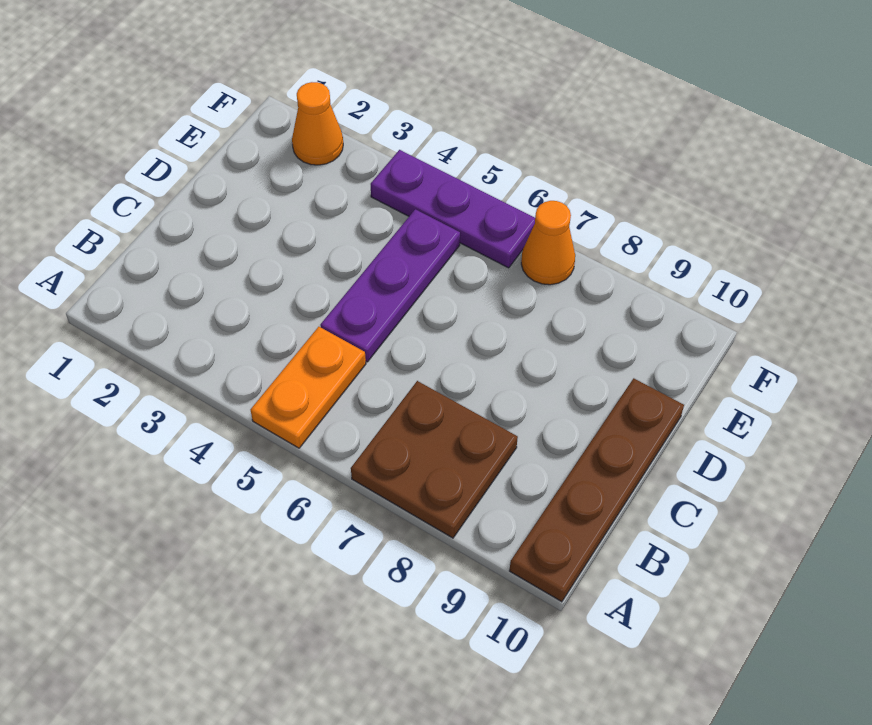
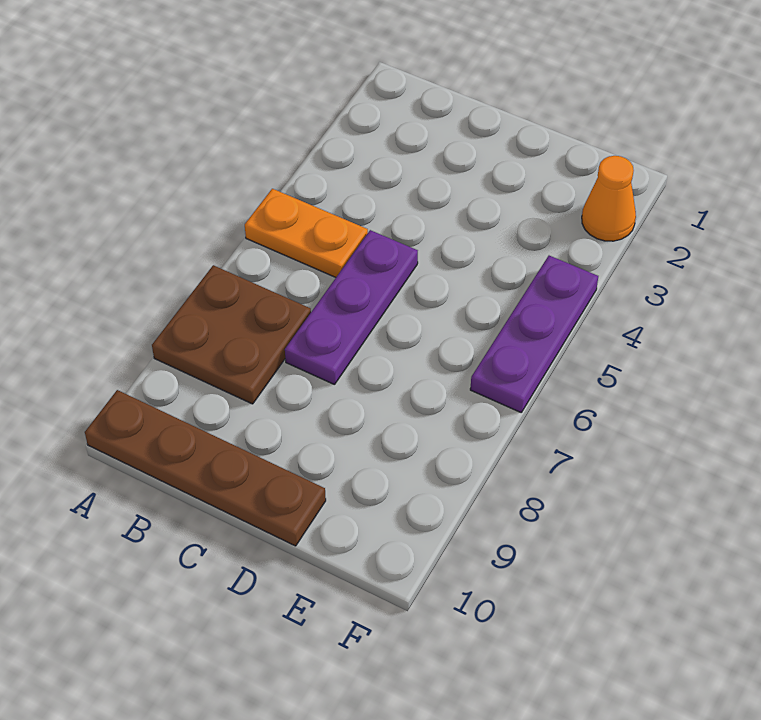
purple 1x3 plate [320,209,460,362] -> purple 1x3 plate turned to [285,230,418,385]
orange 1x1 cone [521,201,575,285] -> none

